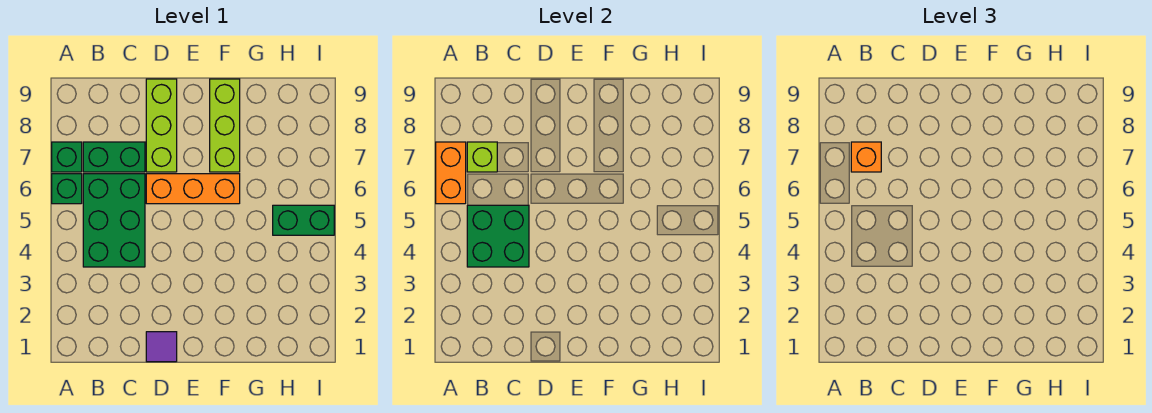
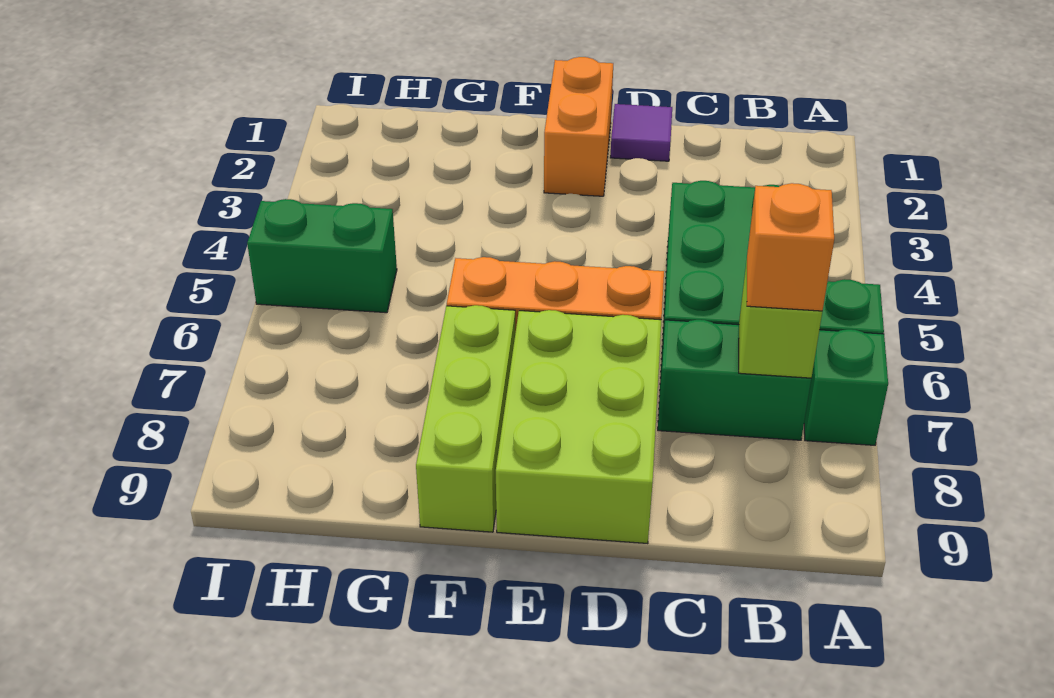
orange 1x2 brick [436,142,466,204] -> orange 1x2 brick moved to [544,57,613,196]
green 2x2 brick [467,205,529,267] -> none
lime 1x3 brick [146,79,177,172] -> lime 2x3 brick [496,310,661,544]

